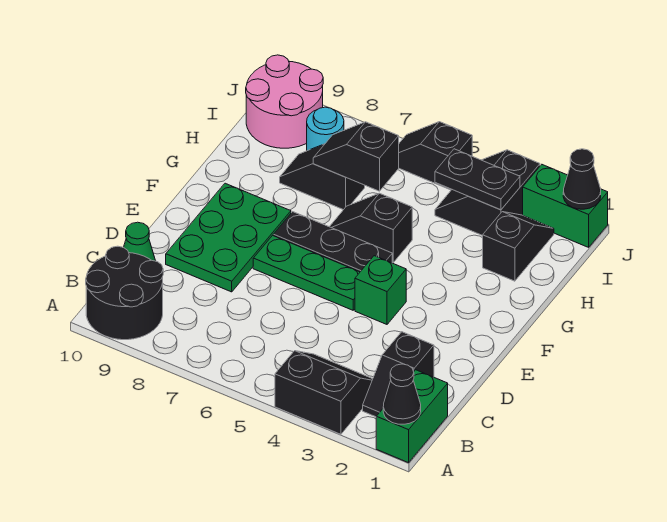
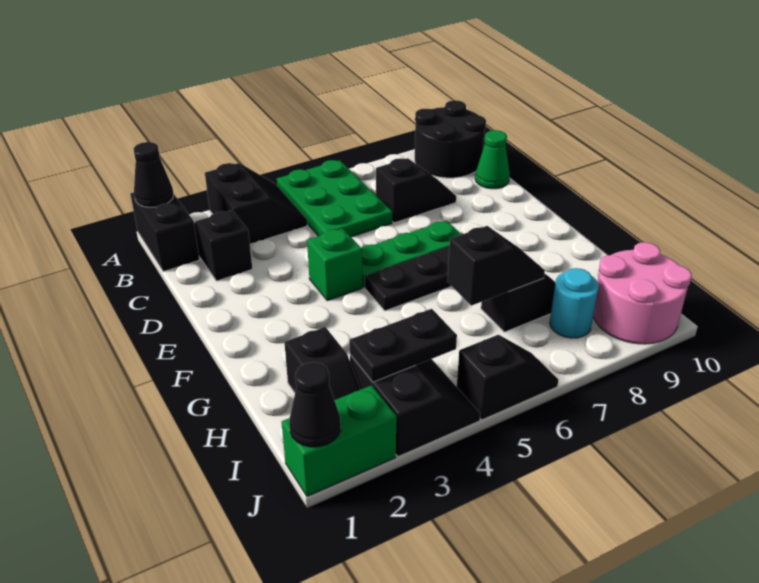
green 1x2 brick [376,370,448,463] -> black 1x2 brick [130,192,199,272]
black 2x2 slope [275,351,373,434] -> black 2x2 slope turned to [205,163,307,244]
green 2x3 plate [166,183,291,292] -> green 2x3 plate moved to [277,160,392,237]
black 1x2 slope [329,193,412,262] -> black 1x2 slope moved to [376,158,456,223]

